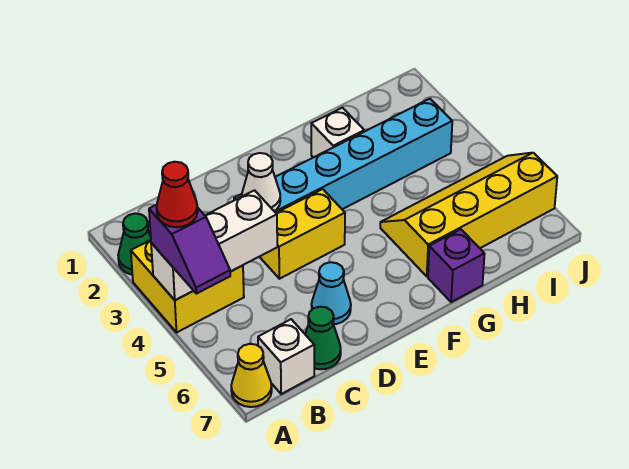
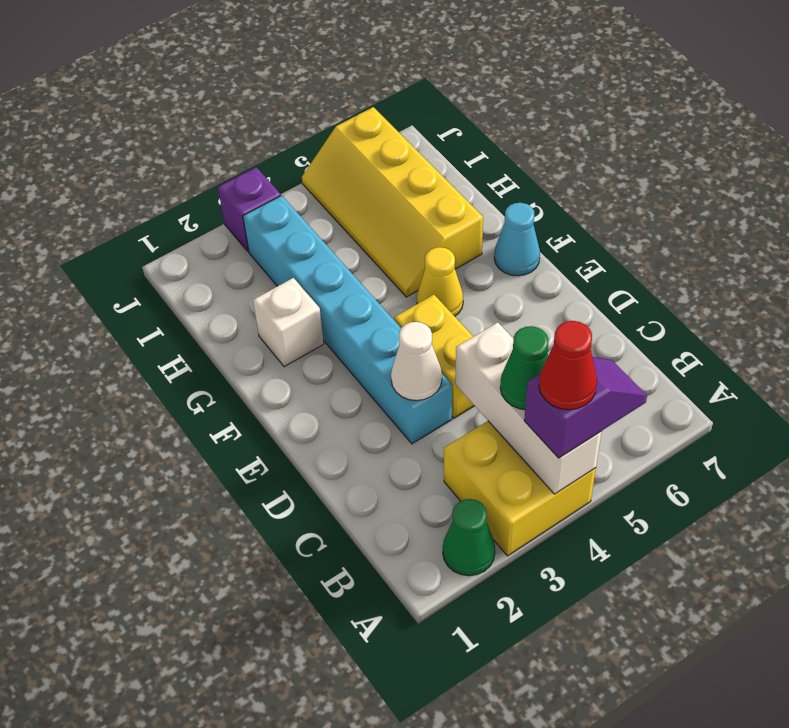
yellow 1x1 cone [231,344,272,407] -> yellow 1x1 cone moved to [417,247,463,316]
white 1x1 brick [258,319,314,394] -> none
green 1x1 cone [305,307,341,369] -> green 1x1 cone moved to [500,326,549,410]
cyan 1x1 cone [311,262,351,324] -> cyan 1x1 cone moved to [494,203,540,276]
purple 1x1 brick [428,229,484,302] -> purple 1x1 brick moved to [218,167,281,251]

